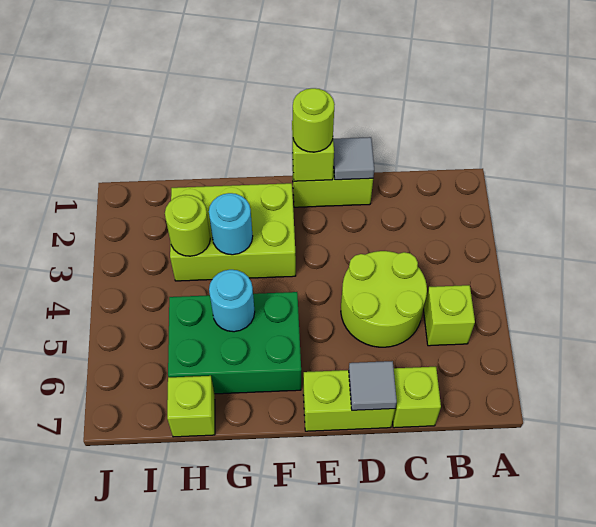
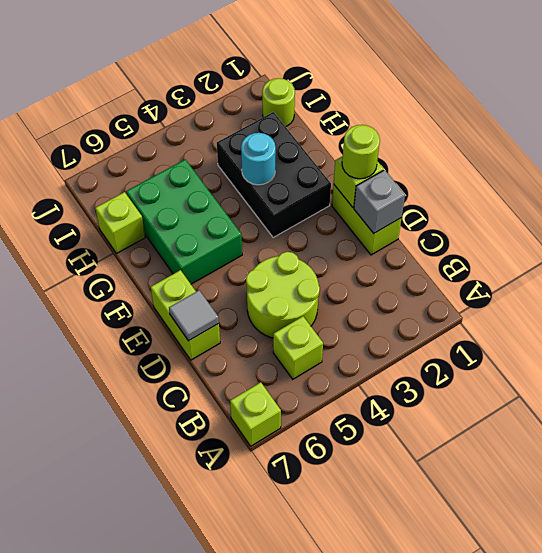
lime 1x1 brick [392,367,441,428] -> lime 1x1 brick moved to [230,382,281,446]
grey 1x1 tile [333,137,374,180] -> grey 1x1 brick [354,170,405,233]
lime 2x3 brick [170,183,296,281] -> black 2x3 brick [217,112,331,237]
cyan 1x1 round brick [209,270,255,332] -> none
lime 1x1 round brick [165,195,210,256] -> lime 1x1 round brick moved to [262,78,295,127]

